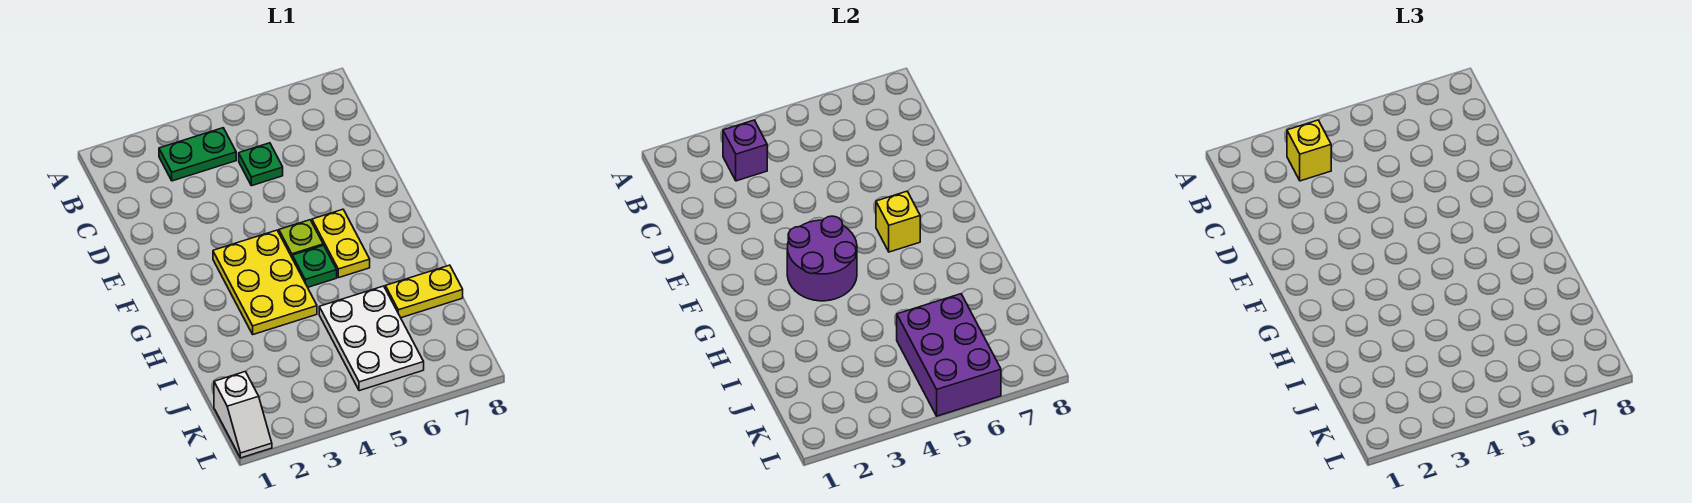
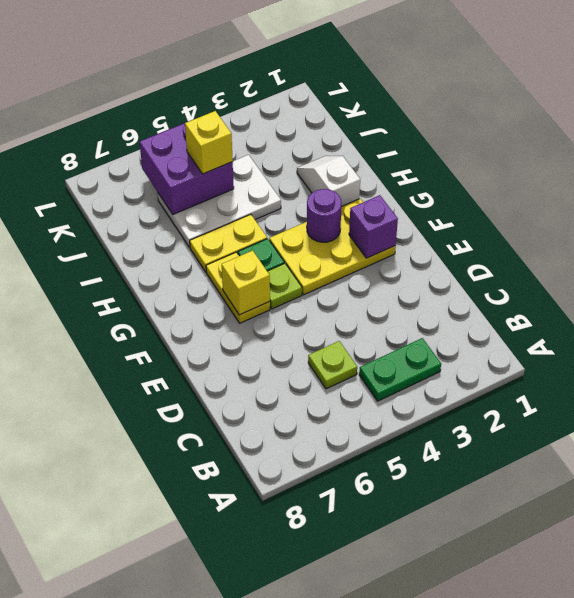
purple 1x1 brick [723,120,767,181] -> purple 1x1 brick moved to [349,195,398,258]
yellow 1x1 brick [1287,120,1331,181] -> yellow 1x1 brick moved to [185,111,233,174]
green 1x1 plate [239,143,283,186] -> lime 1x1 plate [308,341,357,389]
yellow 2x3 plate [213,230,317,334] -> yellow 2x3 plate turned to [269,199,396,295]
purple 2x2 round brick [787,216,857,301] -> purple 1x1 round brick [307,189,341,242]
white 2x3 plate [319,286,424,391] -> white 2x3 plate turned to [158,155,281,248]
yellow 1x2 plate [385,265,463,318] -> yellow 1x2 plate moved to [190,214,267,272]
purple 2x3 brick [897,294,1001,416] -> purple 2x2 brick [140,123,234,214]
white 1x2 slope [214,372,272,458] -> white 1x2 slope moved to [297,156,360,207]

